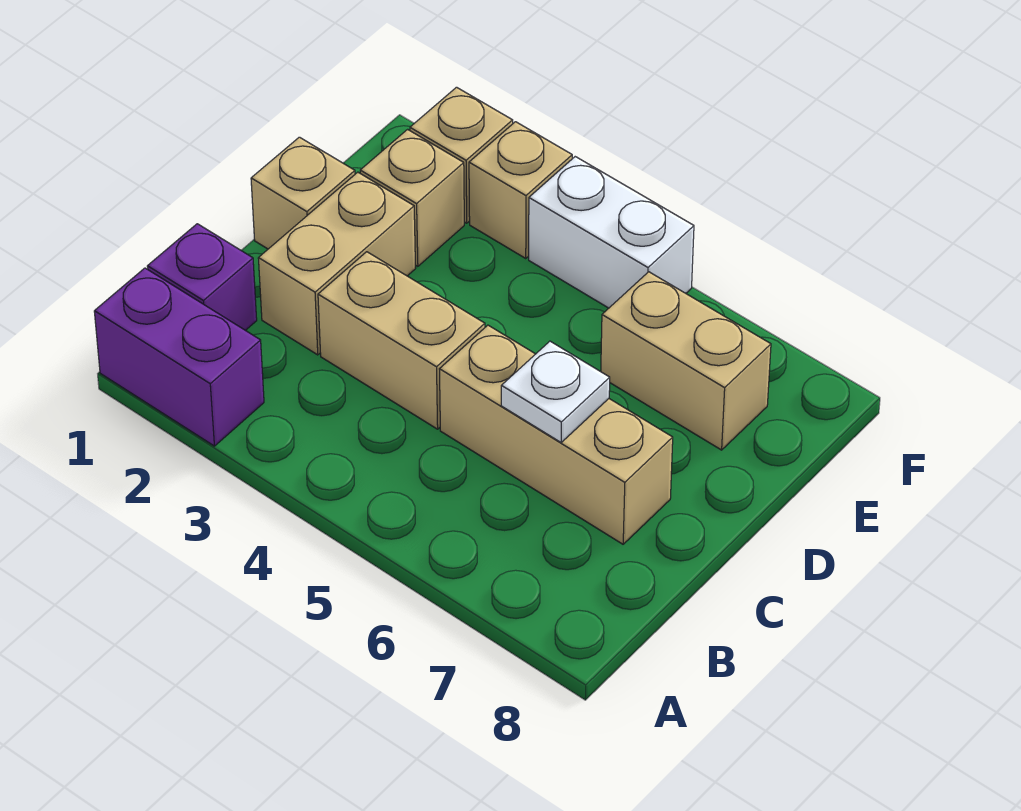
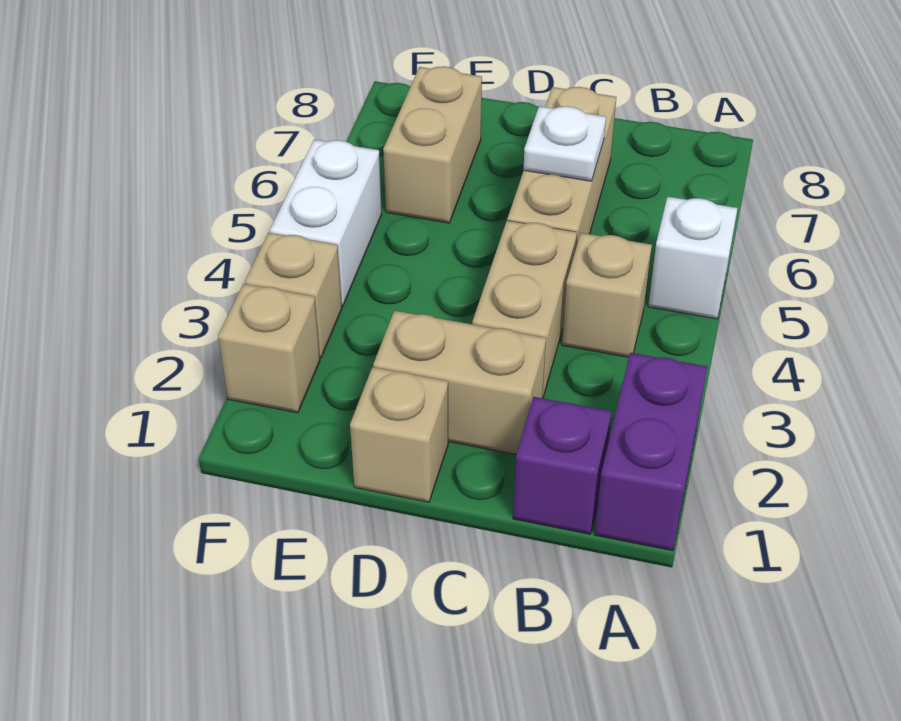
none -> white 1x1 brick [648,197,738,319]
tan 1x1 brick [360,129,464,266] -> tan 1x1 brick moved to [562,233,652,357]

